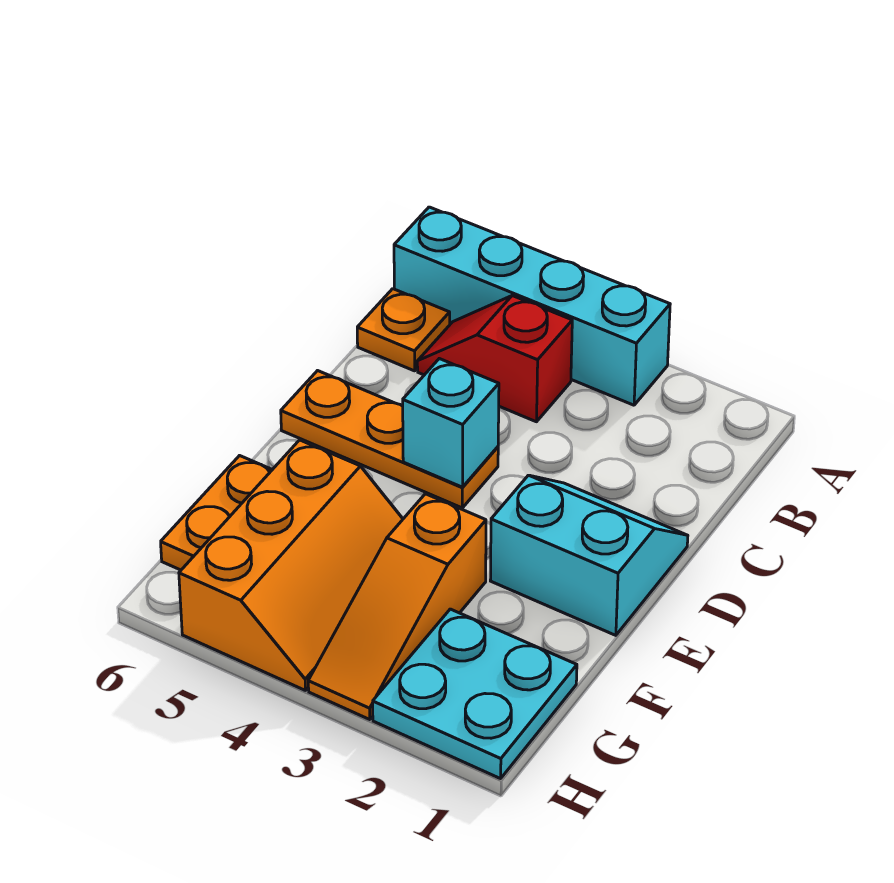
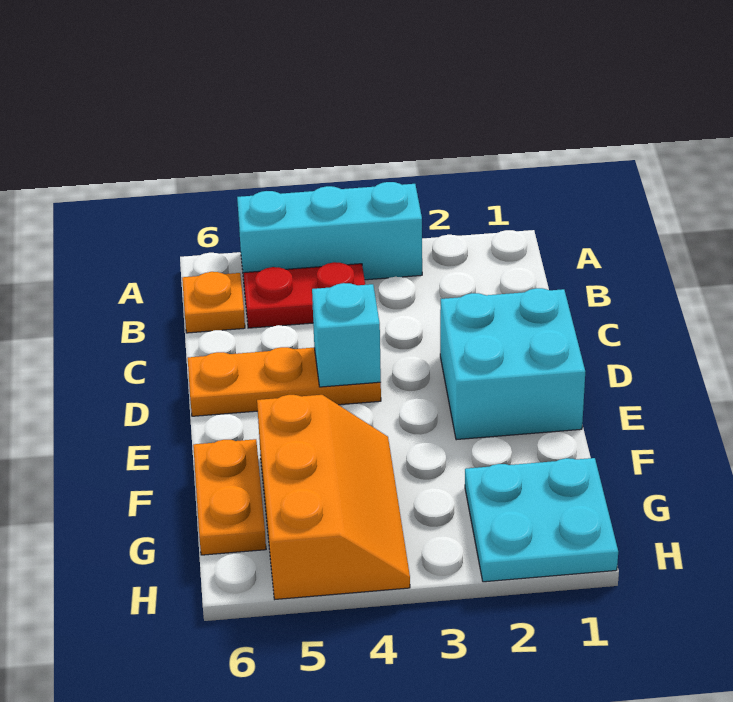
cyan 1x4 brick [394,207,670,405] -> cyan 1x3 brick [237,182,422,280]
red 1x2 slope [417,296,572,422] -> red 1x2 plate [243,262,365,328]
cyan 2x2 slope [490,475,688,635] -> cyan 2x2 brick [440,288,585,440]
orange 1x3 slope [308,494,486,719] -> none

